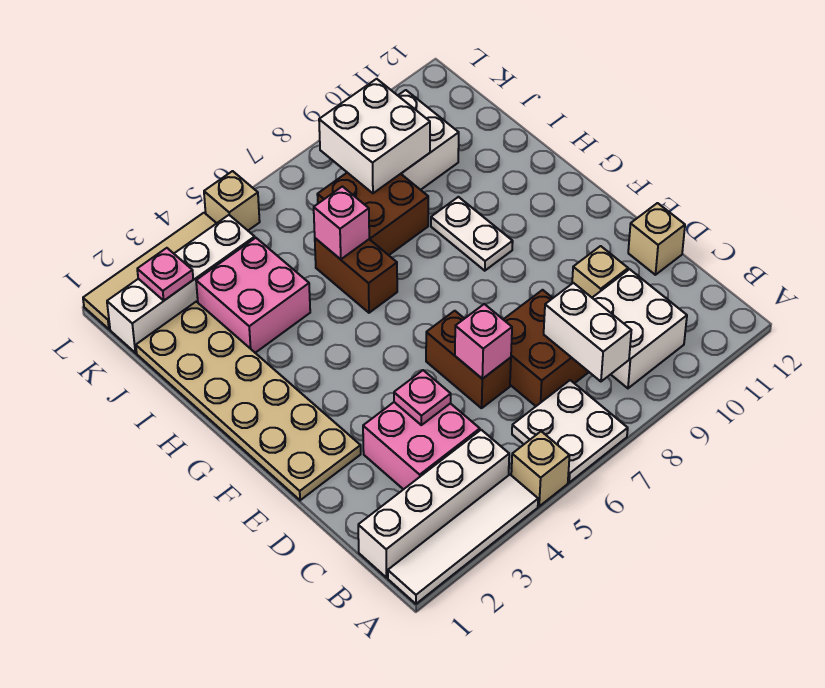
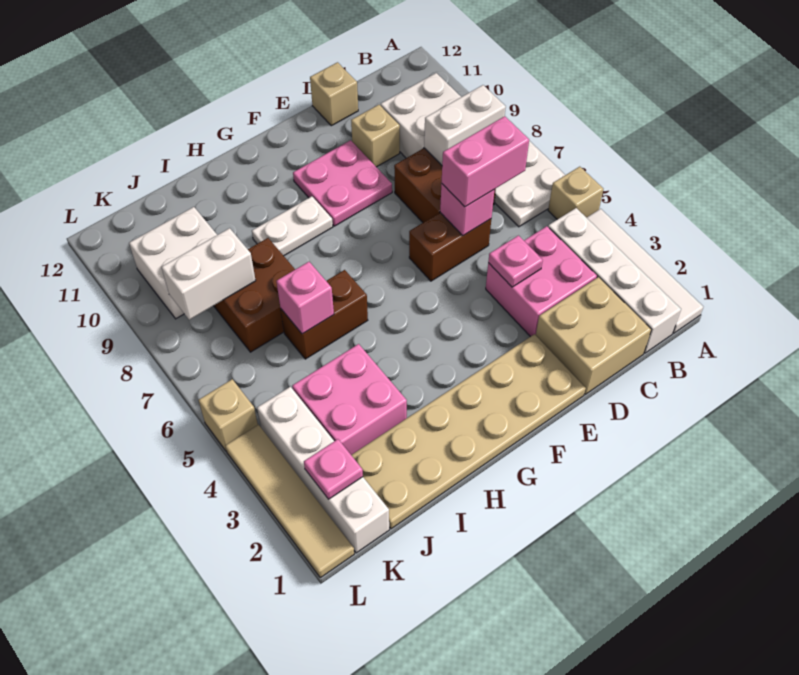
none -> tan 2x2 brick [536,277,651,394]
none -> pink 1x2 brick [442,116,529,207]
none -> pink 2x2 plate [293,140,392,226]
white 2x2 brick [319,79,430,193] -> white 1x2 brick [161,228,256,320]

